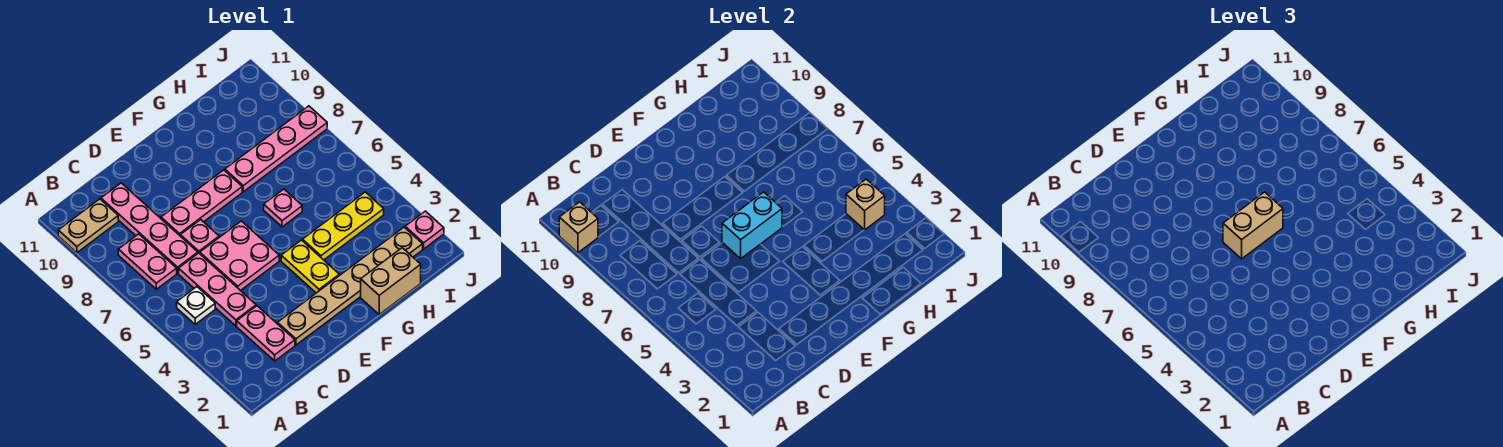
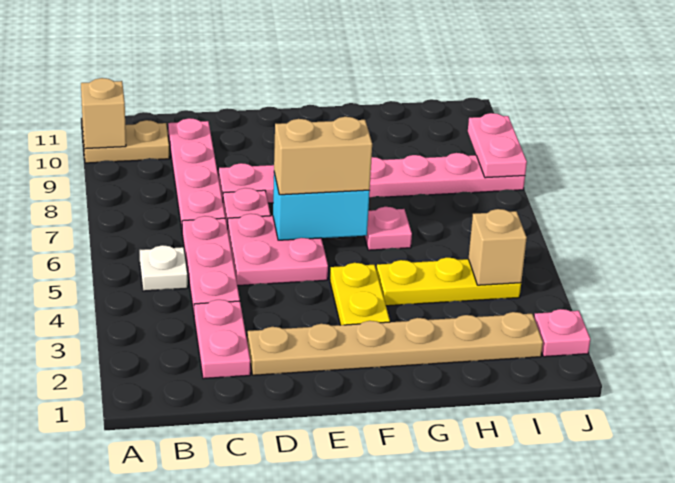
pink 1x2 plate [118,234,177,289] -> pink 1x2 plate moved to [468,113,527,178]
tan 1x2 brick [361,248,421,314] -> none

